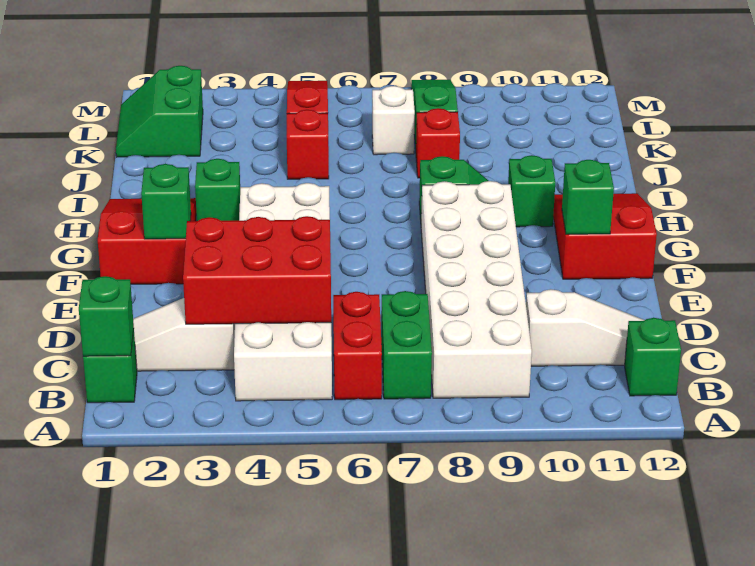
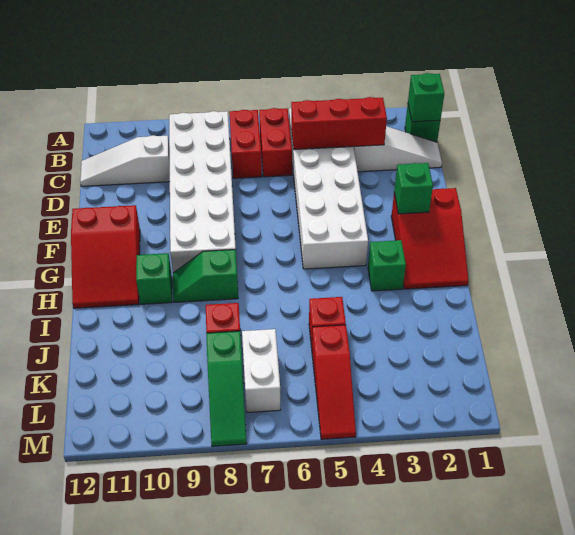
green 1x2 brick [381,291,432,399] -> red 1x2 brick [229,110,262,178]
green 1x1 brick [625,318,681,396] -> none
red 2x3 brick [183,216,331,324] -> red 1x3 brick [291,97,387,150]
green 1x1 brick [562,160,614,234] -> none
green 2x2 slope [116,66,203,157] -> none
white 1x1 brick [372,86,415,155] -> white 1x2 brick [242,329,281,412]

